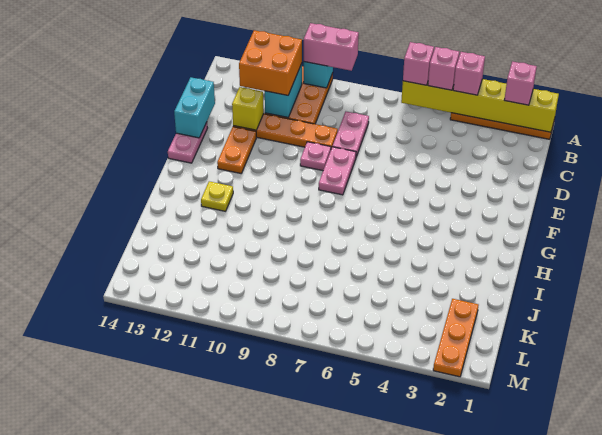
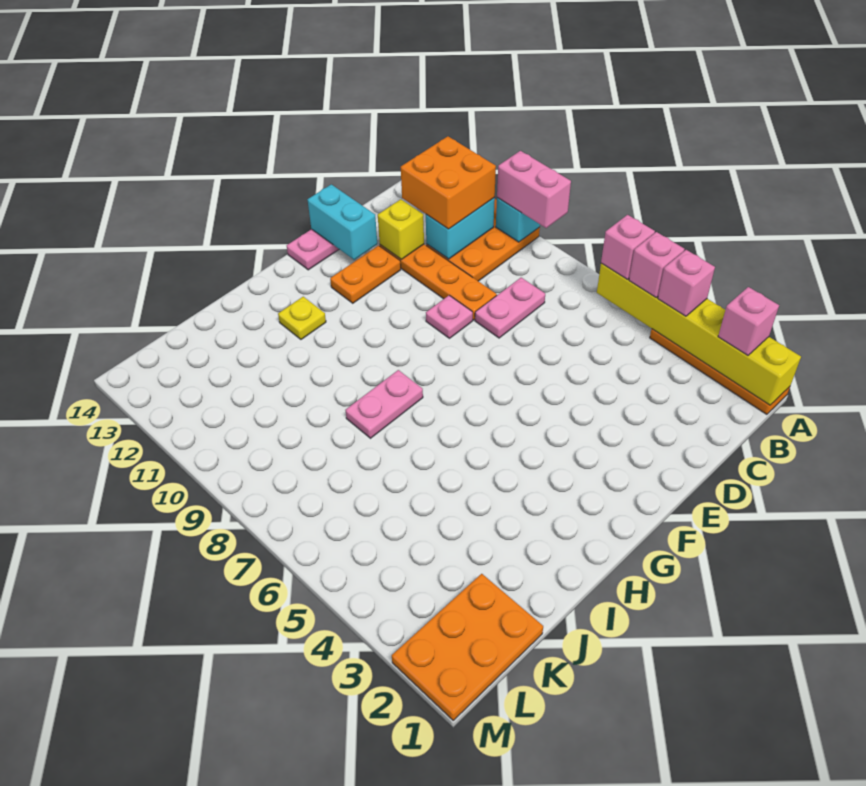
cyan 1x2 brick [174,77,215,138] -> cyan 1x2 brick turned to [308,184,377,260]
pink 1x2 plate [319,147,356,195] -> pink 1x2 plate moved to [345,370,423,438]
orange 1x3 plate [433,299,478,377] -> orange 2x3 plate [392,574,543,720]

